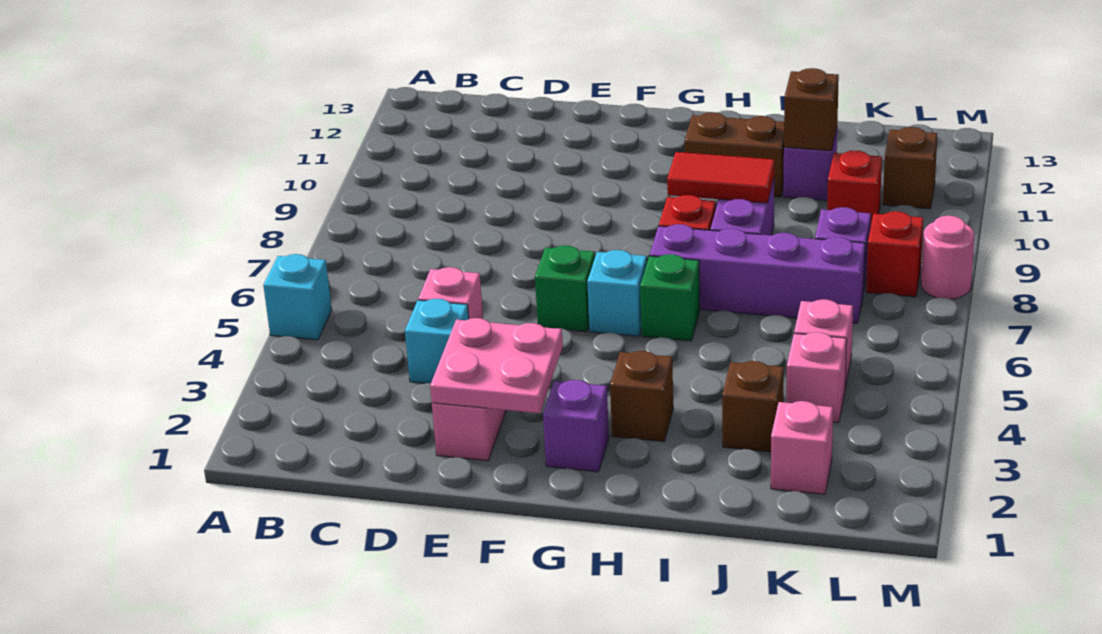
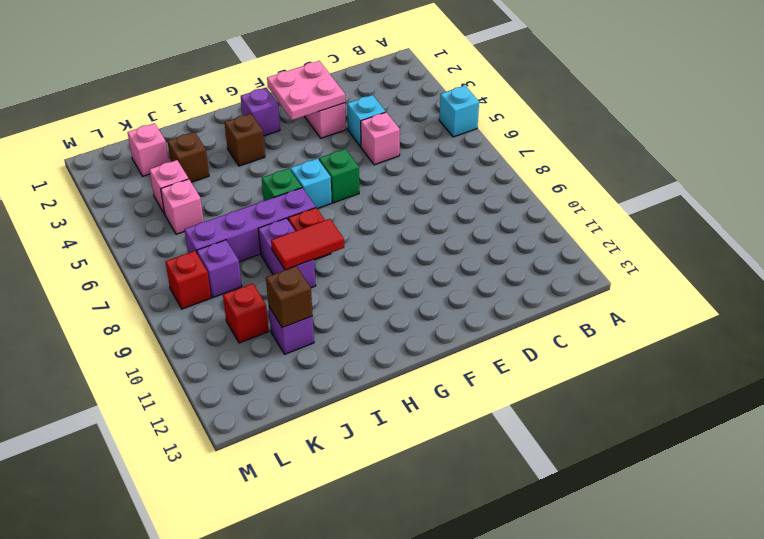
brown 1x2 brick [685,112,784,197] -> none
brown 1x1 brick [883,127,937,209] -> none
pink 1x1 round brick [921,216,974,299] -> none

